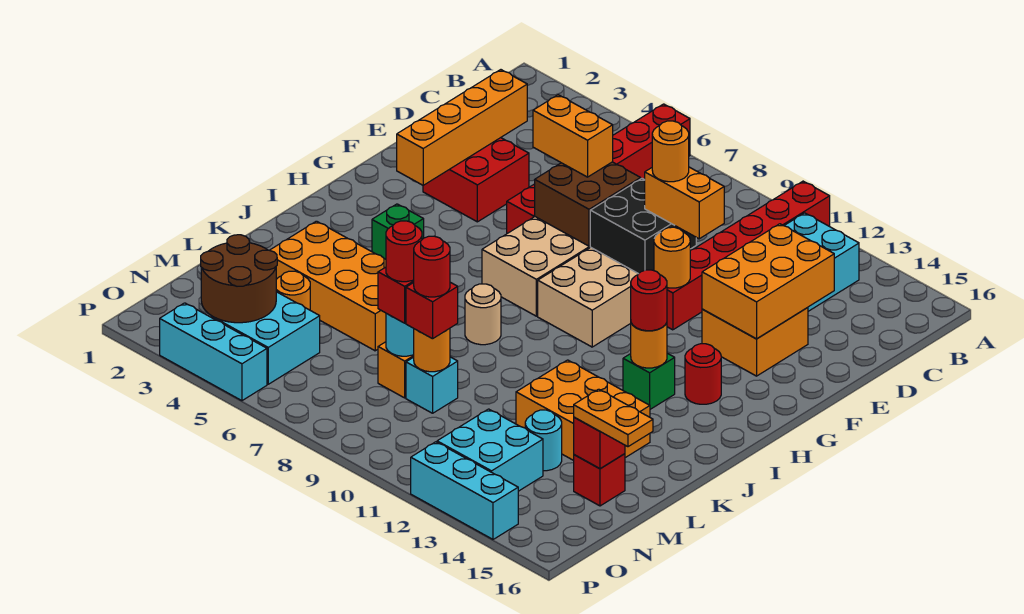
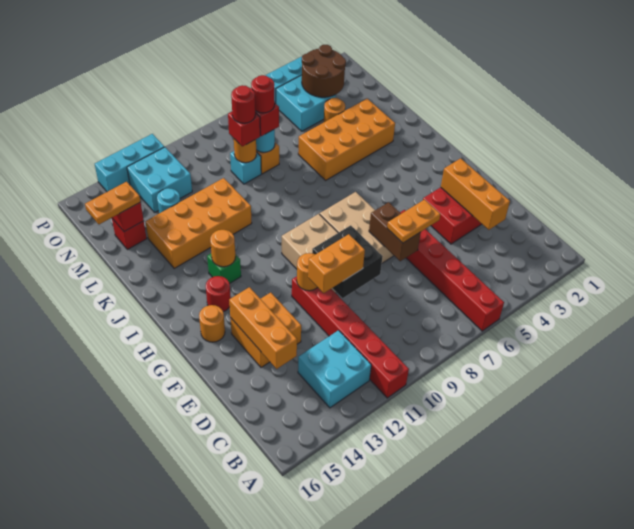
orange 1x4 brick [397,70,527,185] -> orange 1x3 brick [441,158,510,230]
orange 2x3 brick [702,224,834,339] -> orange 1x3 brick [229,287,297,369]
orange 1x2 brick [533,95,613,177] -> orange 1x2 plate [387,199,440,243]
brown 2x2 brick [535,162,641,246] -> brown 1x2 brick [369,202,421,261]
orange 1x1 round brick [652,121,689,182] -> orange 1x1 round brick moved to [199,305,225,342]
green 1x1 brick [372,204,424,259] -> none
red 1x1 round brick [631,270,667,331] -> none
tan 1x1 round brick [465,284,501,345] -> none
orange 2x3 brick [516,360,650,461] -> orange 2x4 brick [145,178,252,269]

